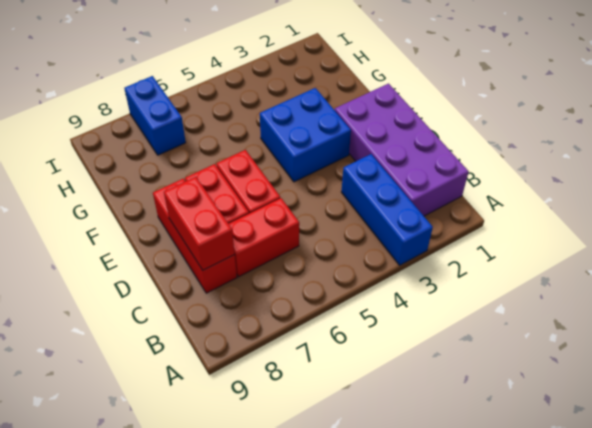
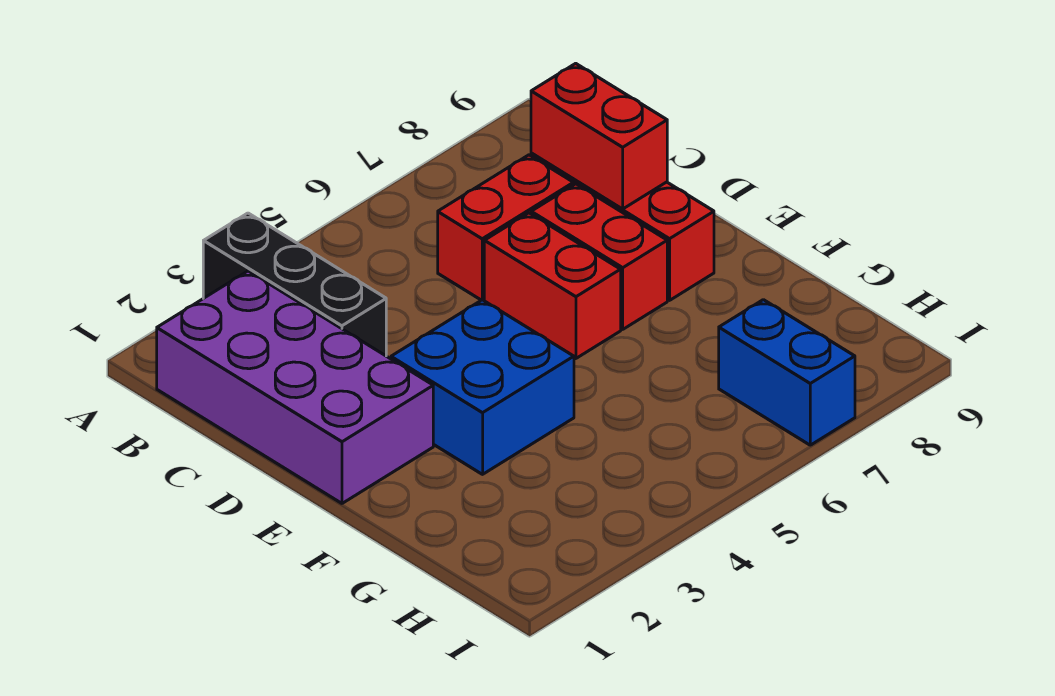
blue 1x3 brick [341,154,433,265] -> black 1x3 brick [203,213,386,356]

